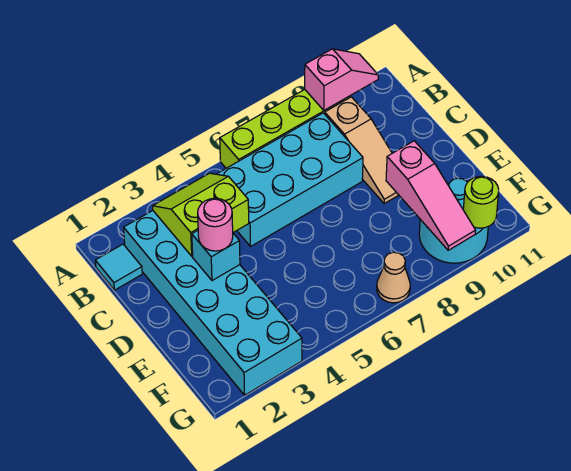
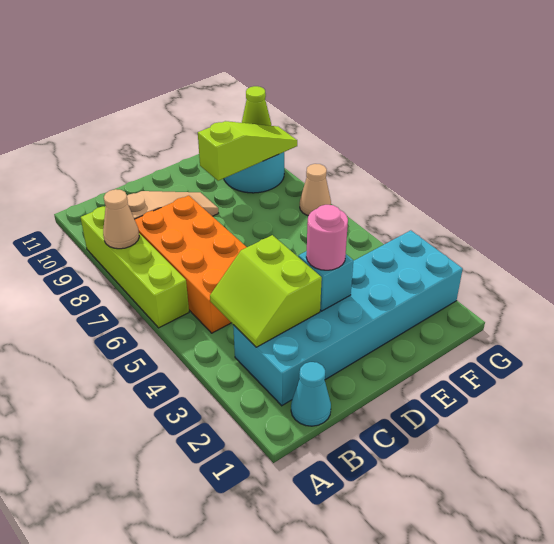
none -> tan 1x1 cone [103,189,139,249]
pink 1x2 slope [305,49,378,110] -> none
cyan 1x1 tile [95,244,142,290] -> cyan 1x1 cone [291,362,331,426]
cyan 2x4 brick [217,113,363,247] -> orange 2x4 brick [135,196,247,333]
pink 1x3 slope [386,141,476,250] -> lime 1x3 slope [198,121,297,181]
lime 1x1 round brick [463,176,499,228] -> lime 1x1 cone [242,86,271,126]

